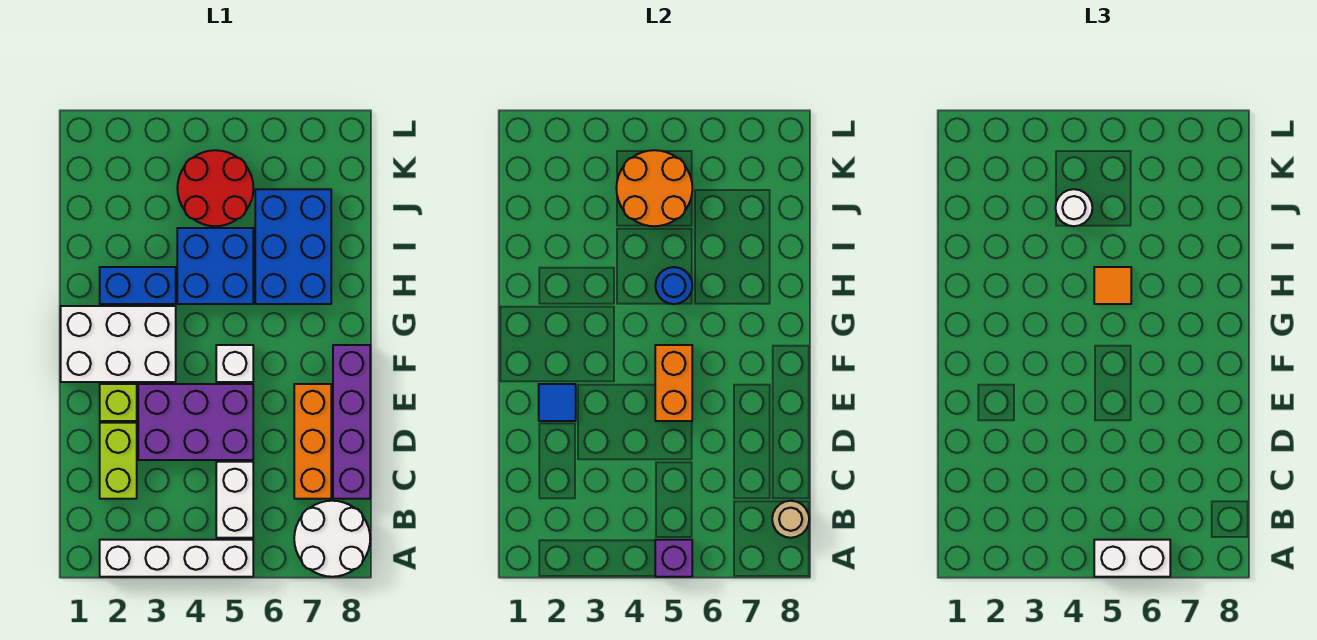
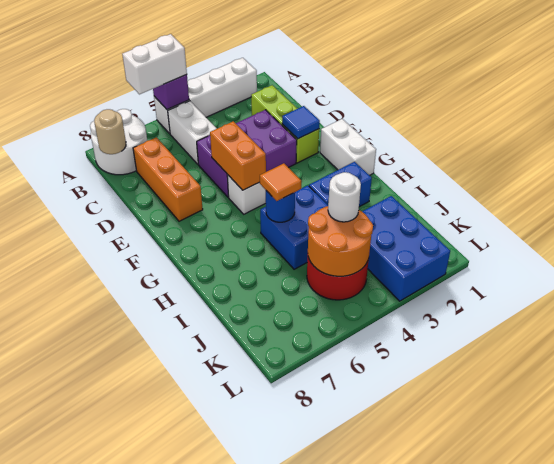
purple 1x4 brick [333,345,370,499] -> none
white 2x3 brick [61,306,176,382] -> white 1x2 brick [320,119,376,175]
blue 2x3 brick [255,189,331,304] -> blue 2x3 brick moved to [362,196,450,301]

